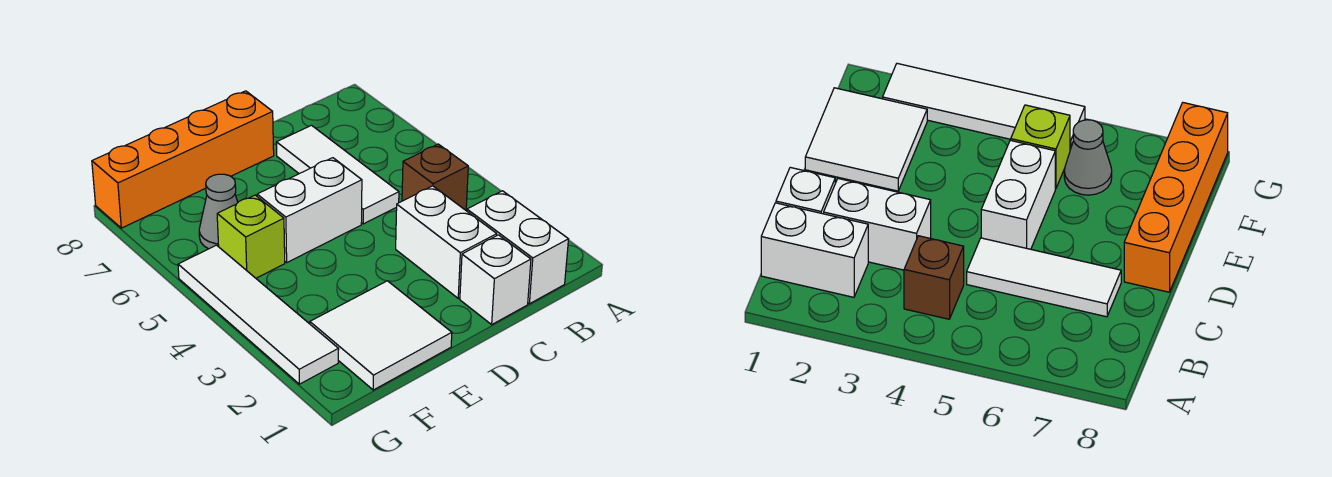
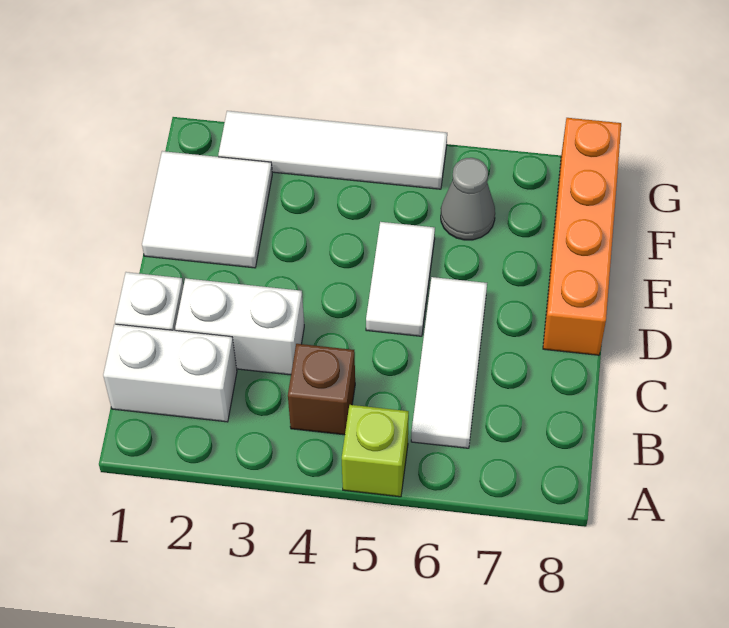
white 1x3 tile [276,125,399,224] -> white 1x3 tile turned to [411,277,487,448]
white 1x2 brick [257,158,362,262] -> white 1x2 tile [366,222,435,336]
lime 1x1 brick [217,195,285,278] -> lime 1x1 brick moved to [342,405,409,497]

